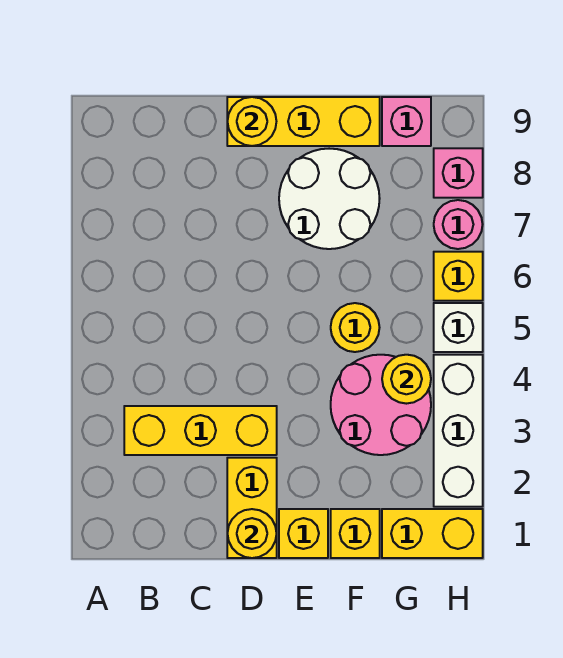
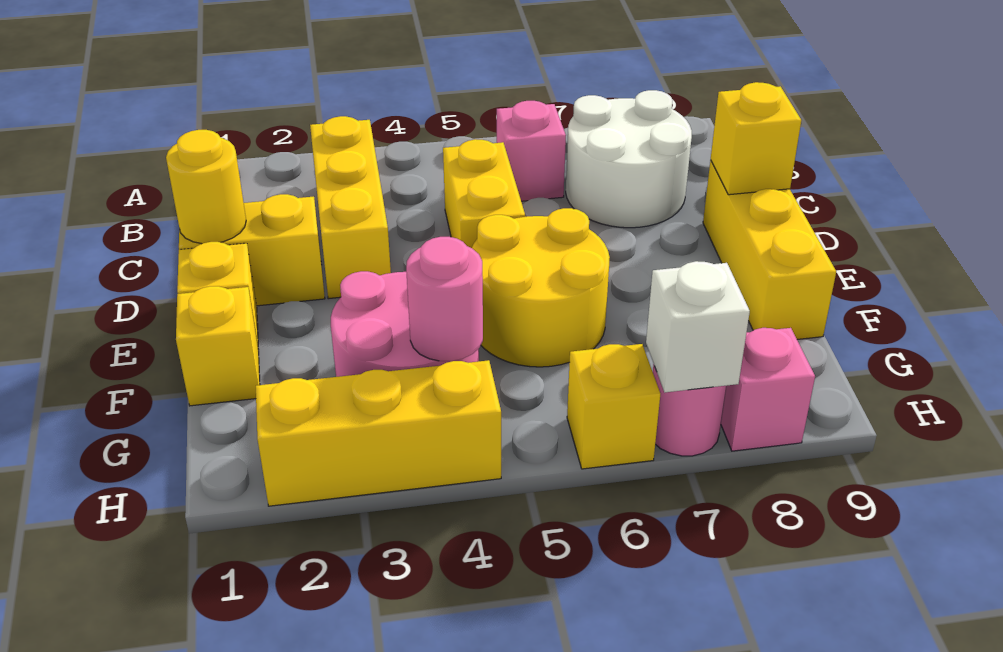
yellow 1x1 round brick [227,97,276,146] -> yellow 1x1 brick [711,82,801,195]
white 2x2 round brick [279,149,380,249] -> white 2x2 round brick moved to [566,90,692,228]
yellow 1x1 round brick [331,303,380,352] -> yellow 2x2 round brick [472,208,610,367]
yellow 1x2 brick [382,509,483,558] -> yellow 1x2 brick moved to [443,139,525,248]
yellow 1x1 round brick [382,355,431,404] -> pink 1x1 round brick [406,237,483,361]
pink 1x1 brick [382,97,431,146] -> pink 1x1 brick moved to [497,101,566,201]
white 1x3 brick [434,355,483,507] -> yellow 1x3 brick [256,360,501,506]
white 1x1 brick [434,303,483,352] -> white 1x1 brick moved to [646,261,750,392]

